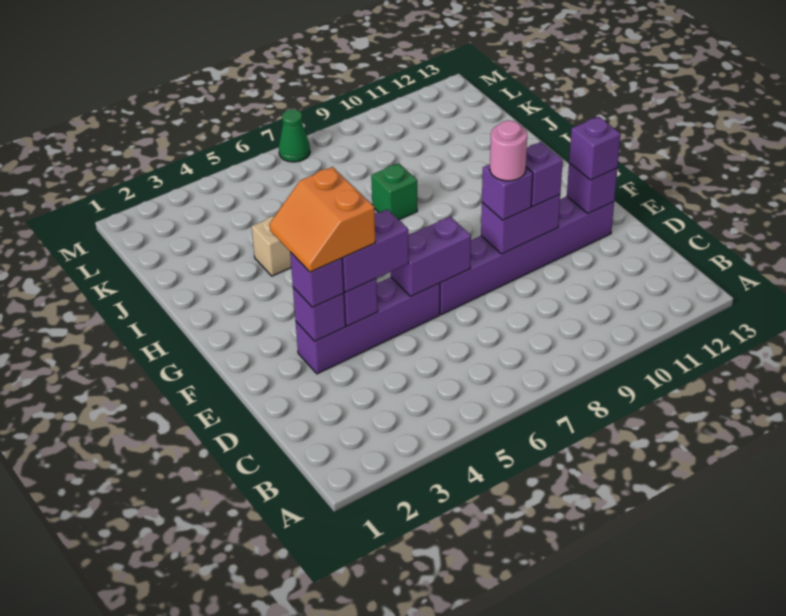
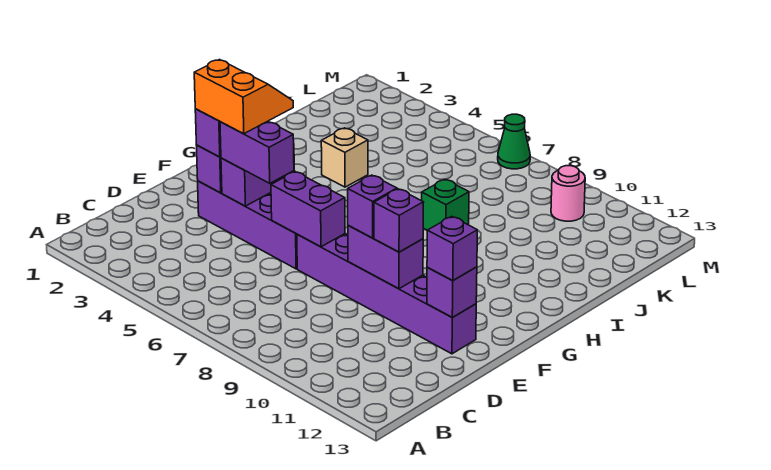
orange 2x2 slope [269,167,375,272] -> orange 2x2 slope turned to [194,60,293,134]
pink 1x1 round brick [490,121,527,181] -> pink 1x1 round brick moved to [551,166,585,221]

